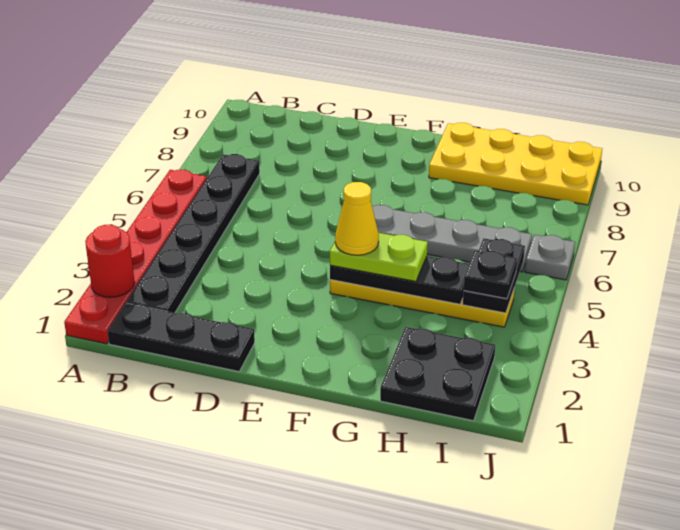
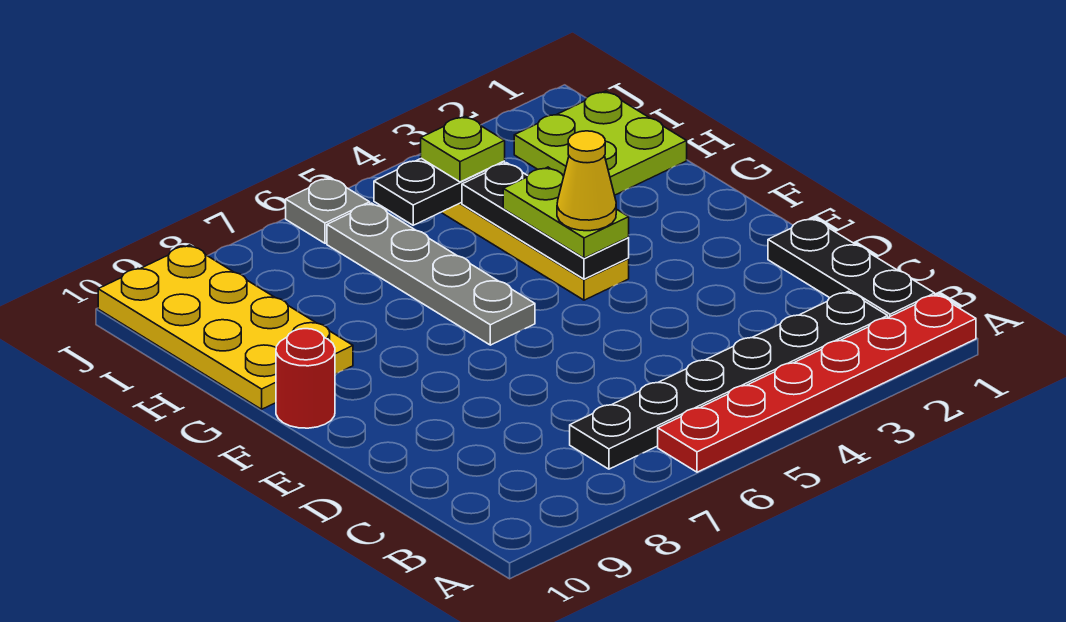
red 1x1 round brick [85,225,135,297] -> red 1x1 round brick moved to [276,329,335,428]
black 2x2 plate [380,327,495,421] -> lime 2x2 plate [514,91,687,195]
black 1x1 plate [464,250,517,299] -> lime 1x1 plate [421,116,505,182]

